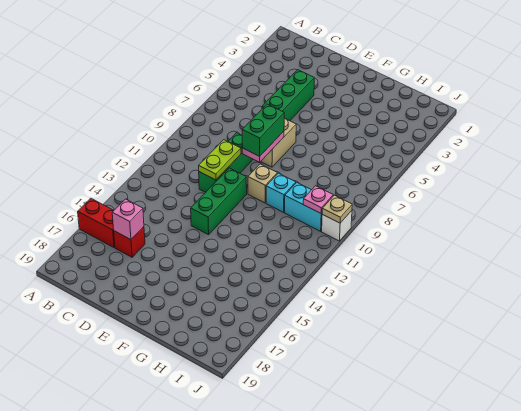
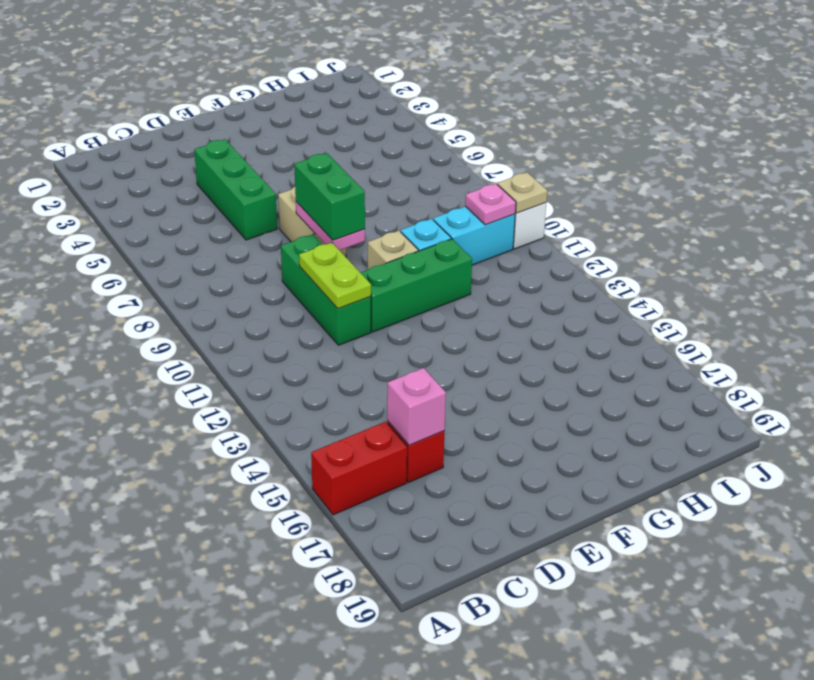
green 1x3 brick [191,168,247,235] -> green 1x3 brick turned to [361,239,472,332]

